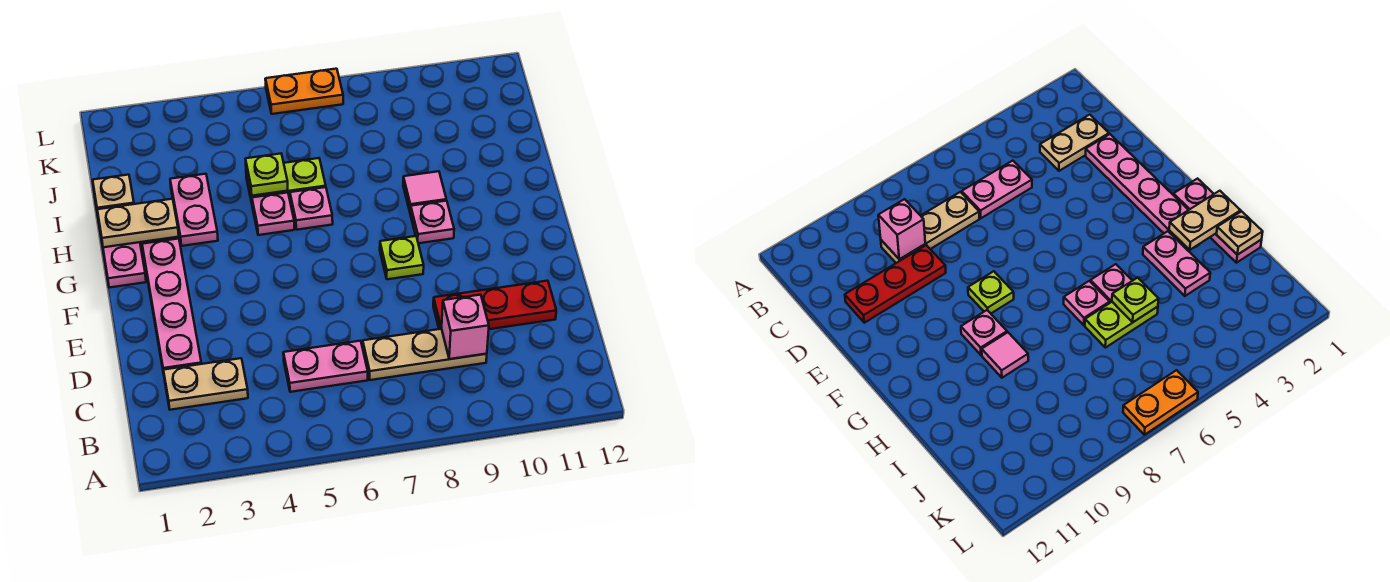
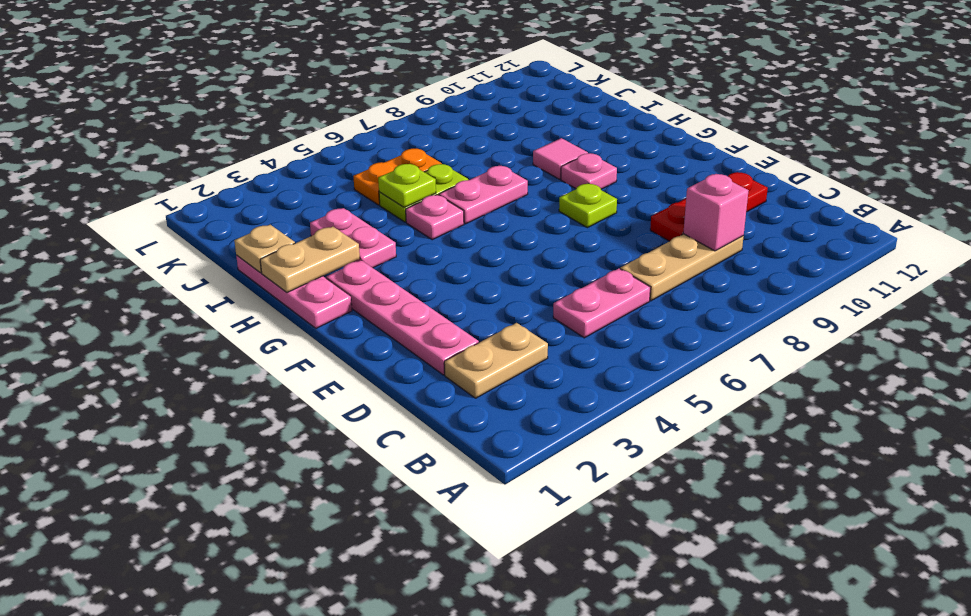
pink 1x1 plate [290,187,333,230] -> pink 1x2 plate [439,166,528,224]
orange 1x2 plate [265,69,343,114] -> orange 1x2 plate moved to [353,149,442,205]

